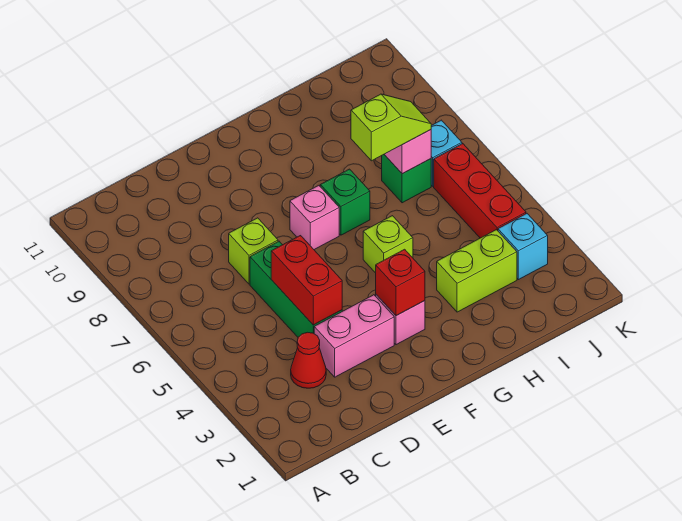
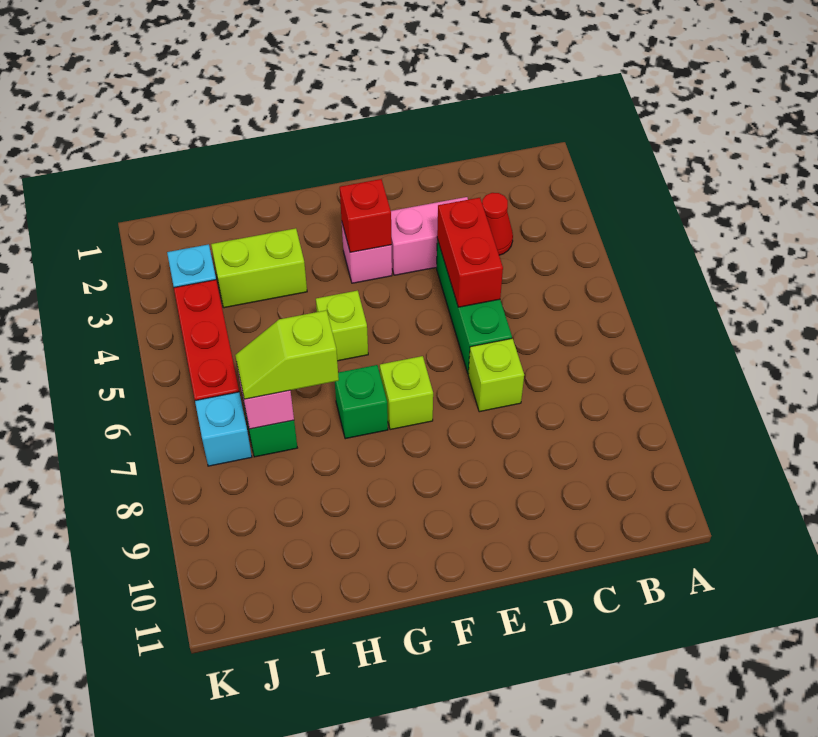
pink 1x1 brick [290,186,339,250] -> lime 1x1 brick [380,356,433,430]

